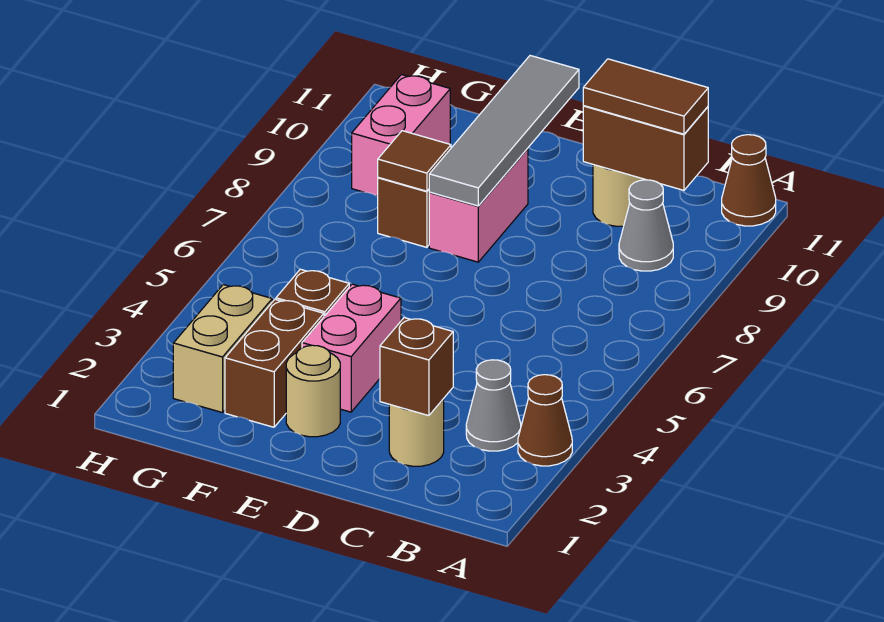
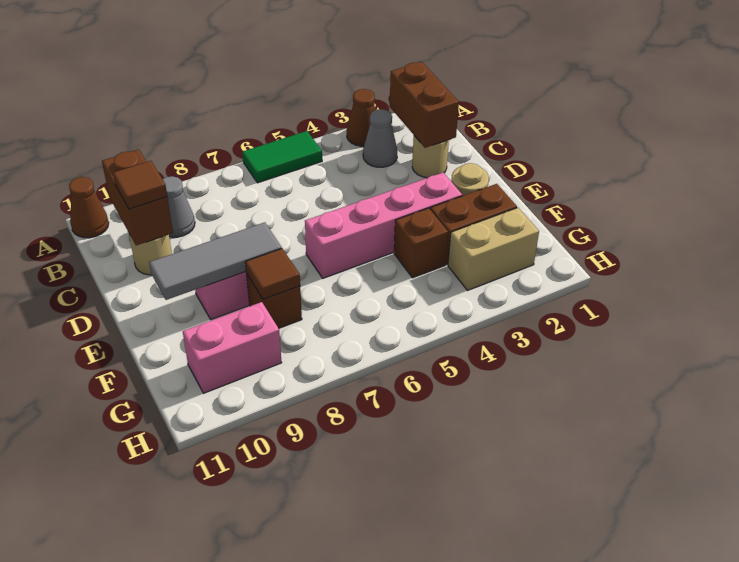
none -> green 1x2 tile [242,131,322,183]
brown 1x2 tile [583,59,708,134] -> brown 1x1 tile [113,161,167,209]
brown 1x1 brick [380,318,453,416] -> brown 1x2 brick [390,62,459,148]
pink 1x2 brick [302,284,401,412] -> pink 1x4 brick [305,173,462,278]
grey 1x4 tile [429,56,579,206] -> grey 1x3 tile [149,222,282,300]

